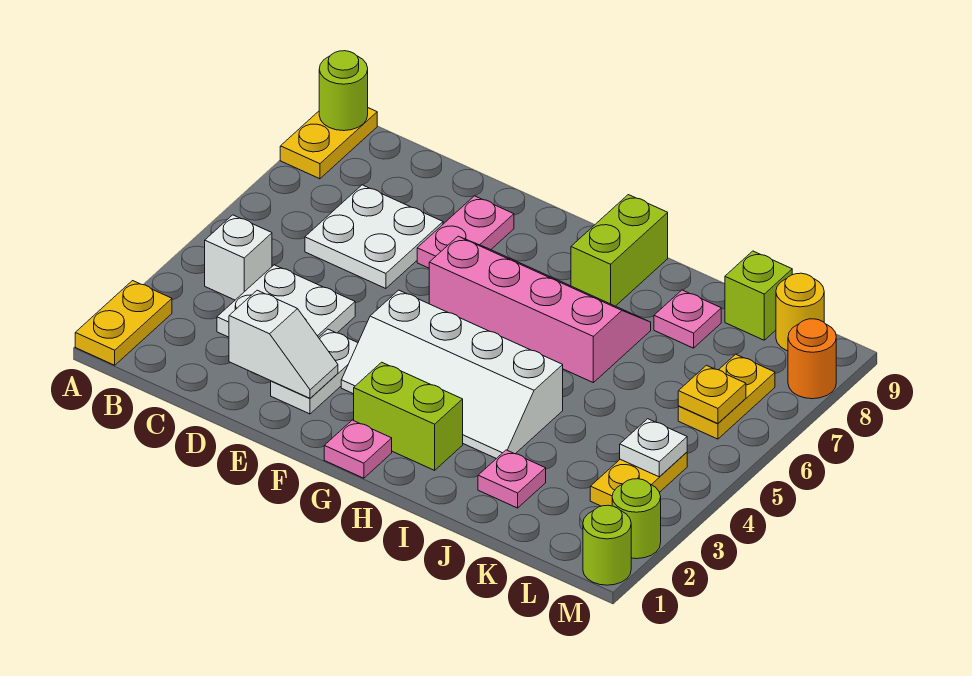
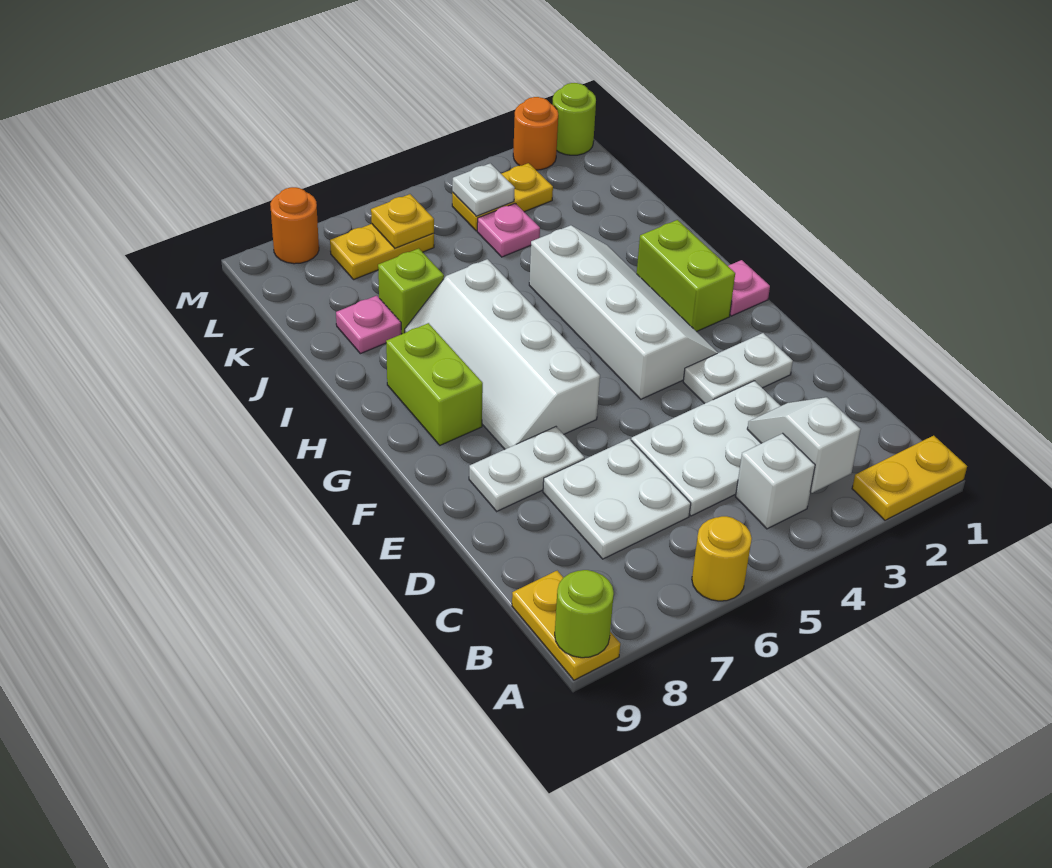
yellow 1x2 plate [280,108,377,179] -> yellow 1x2 plate turned to [512,571,620,680]
white 2x2 plate [217,265,355,337] -> white 2x3 plate [631,381,780,516]
white 1x2 slope [229,290,338,398] -> white 1x2 slope moved to [747,397,861,493]
pink 1x2 plate [417,196,514,268] -> white 1x2 plate [469,427,584,511]
pink 2x4 slope [429,236,651,382] -> white 2x4 slope [405,259,600,449]
lime 1x2 brick [571,195,668,306] -> lime 1x2 brick turned to [386,323,483,445]
pink 1x1 plate [478,450,546,508] -> pink 1x1 plate moved to [477,203,540,257]
lime 1x1 brick [725,251,792,340] -> lime 1x1 brick moved to [378,248,444,334]
yellow 1x1 round brick [776,273,824,351] -> yellow 1x1 round brick moved to [692,516,752,601]
lime 1x1 round brick [612,479,661,559] -> orange 1x1 round brick [513,97,558,170]

